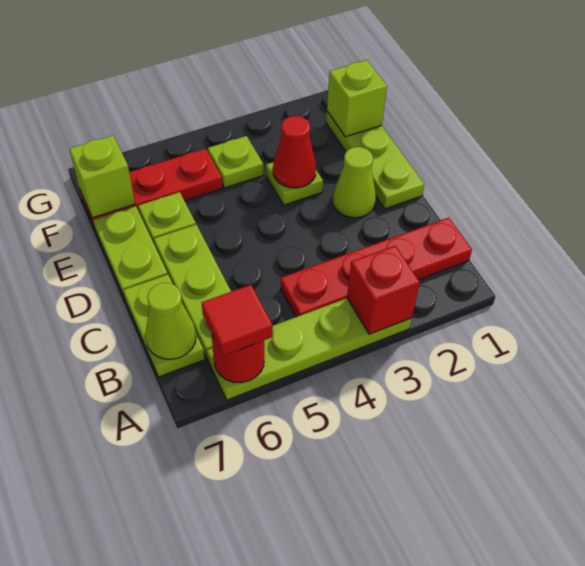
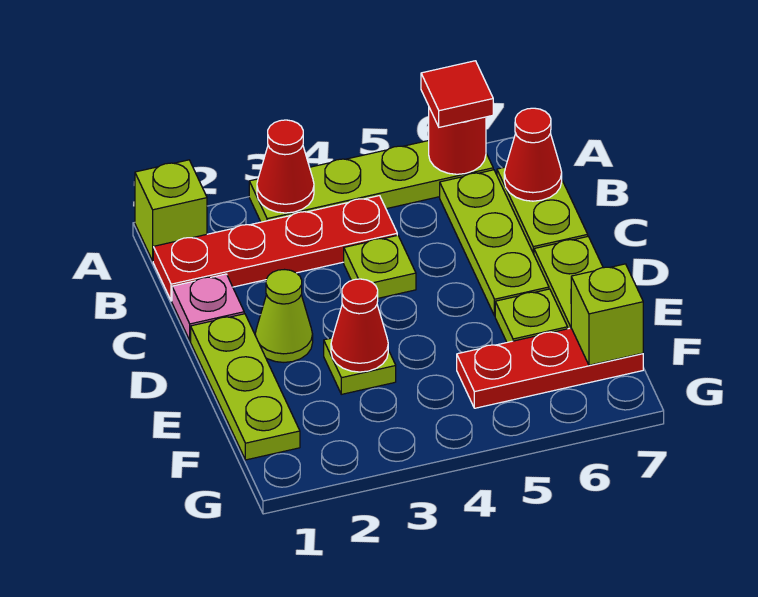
red 1x1 brick [347,246,420,334] -> red 1x1 cone [257,120,314,213]
lime 1x1 cone [145,283,196,359] -> red 1x1 cone [504,108,562,201]
none -> pink 1x1 plate [172,274,244,341]
lime 1x1 brick [327,60,387,137] -> lime 1x1 brick moved to [135,160,207,261]
lime 1x1 plate [208,136,263,188] -> lime 1x1 plate moved to [344,235,416,298]

